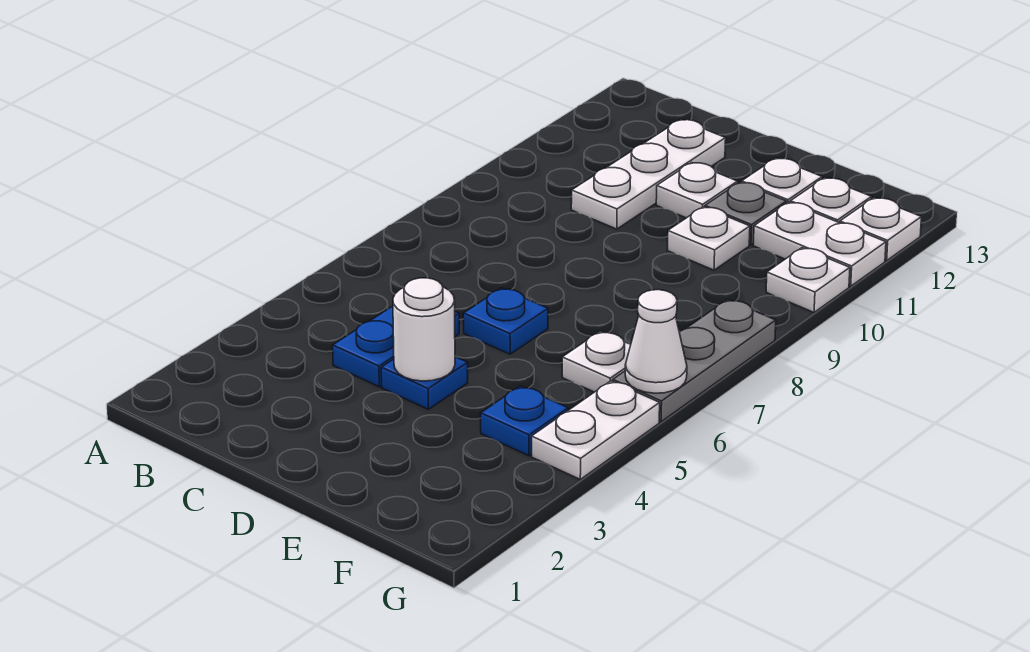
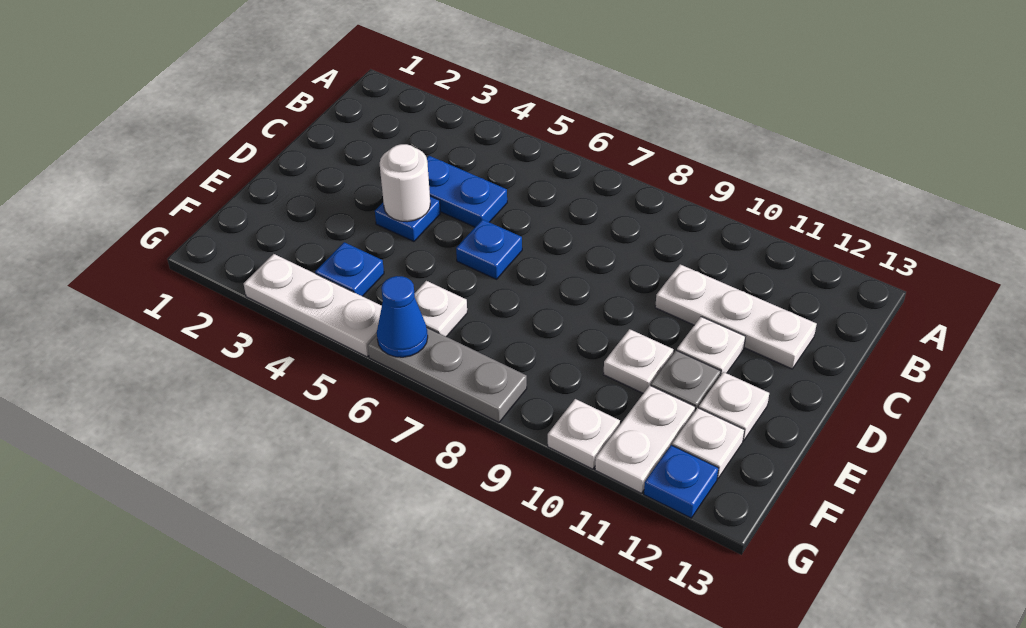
white 1x2 plate [532,381,660,479] -> white 1x3 plate [244,254,382,357]
white 1x1 cone [625,290,687,393] -> blue 1x1 cone [377,276,428,357]
white 1x1 plate [840,198,921,261] -> blue 1x1 plate [644,445,718,518]

